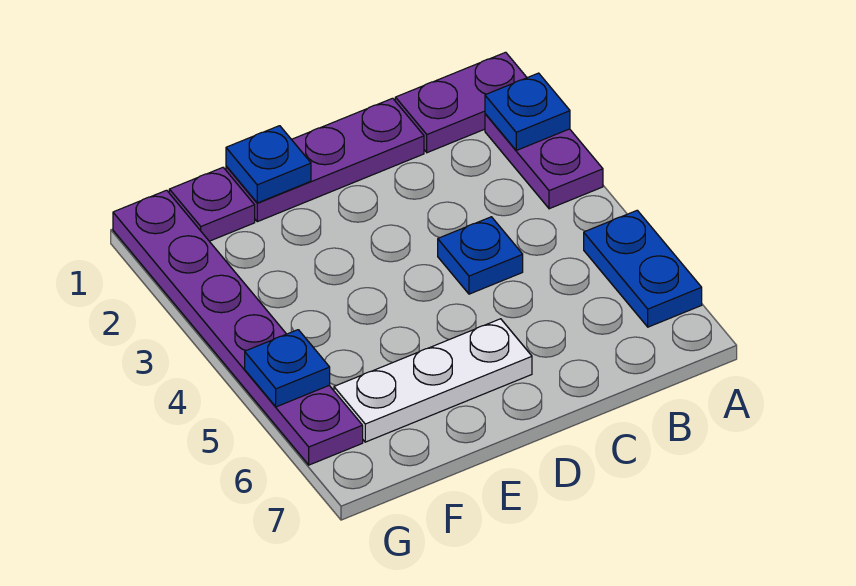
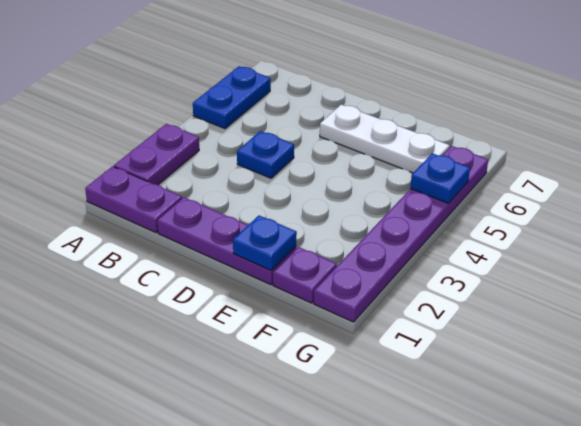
blue 1x1 plate [485,73,570,150] -> none

